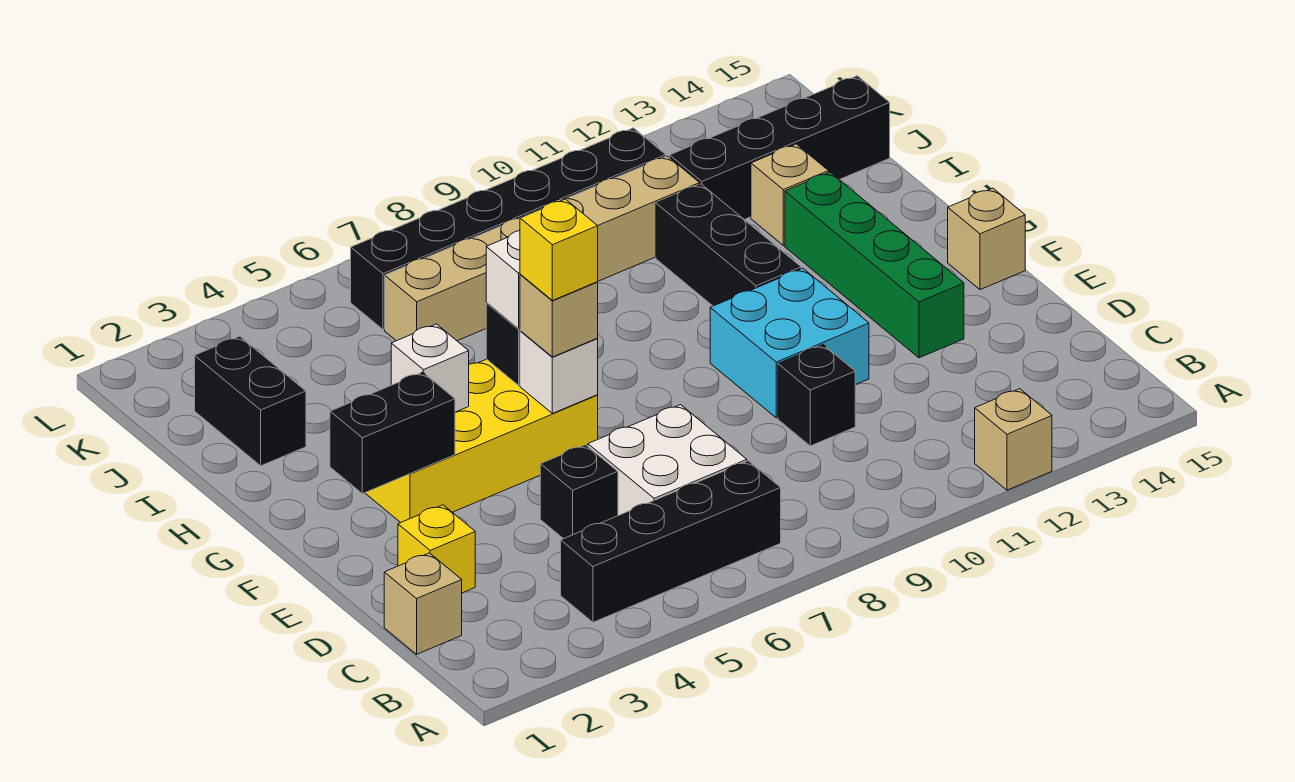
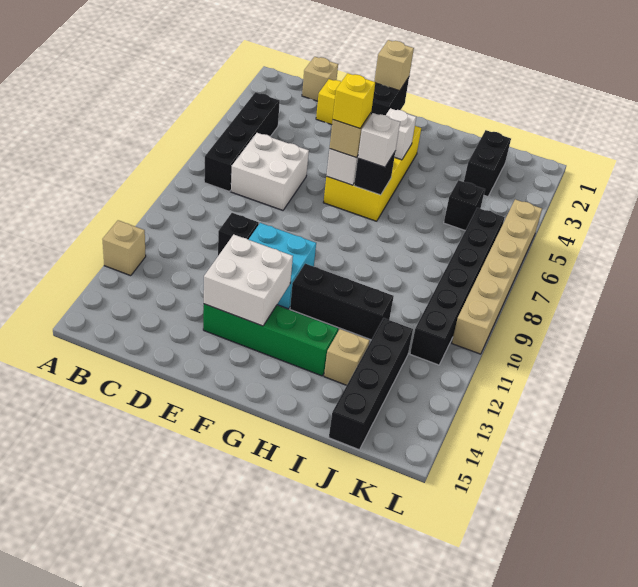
black 1x1 brick [540,445,618,539] -> black 1x1 brick moved to [444,180,485,231]
none -> white 2x2 brick [204,235,293,326]
tan 1x1 brick [948,188,1025,290] -> tan 1x1 brick moved to [374,40,414,91]
black 1x2 brick [195,336,306,466] -> black 1x2 brick turned to [464,130,511,197]
tan 1x6 brick [385,156,700,341] -> tan 1x6 brick moved to [452,199,542,354]

